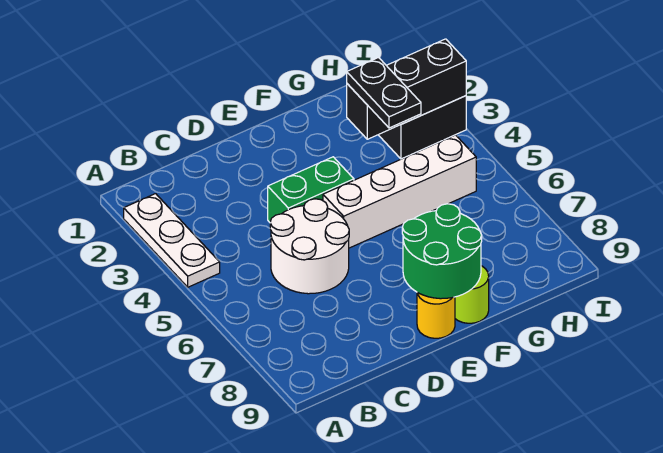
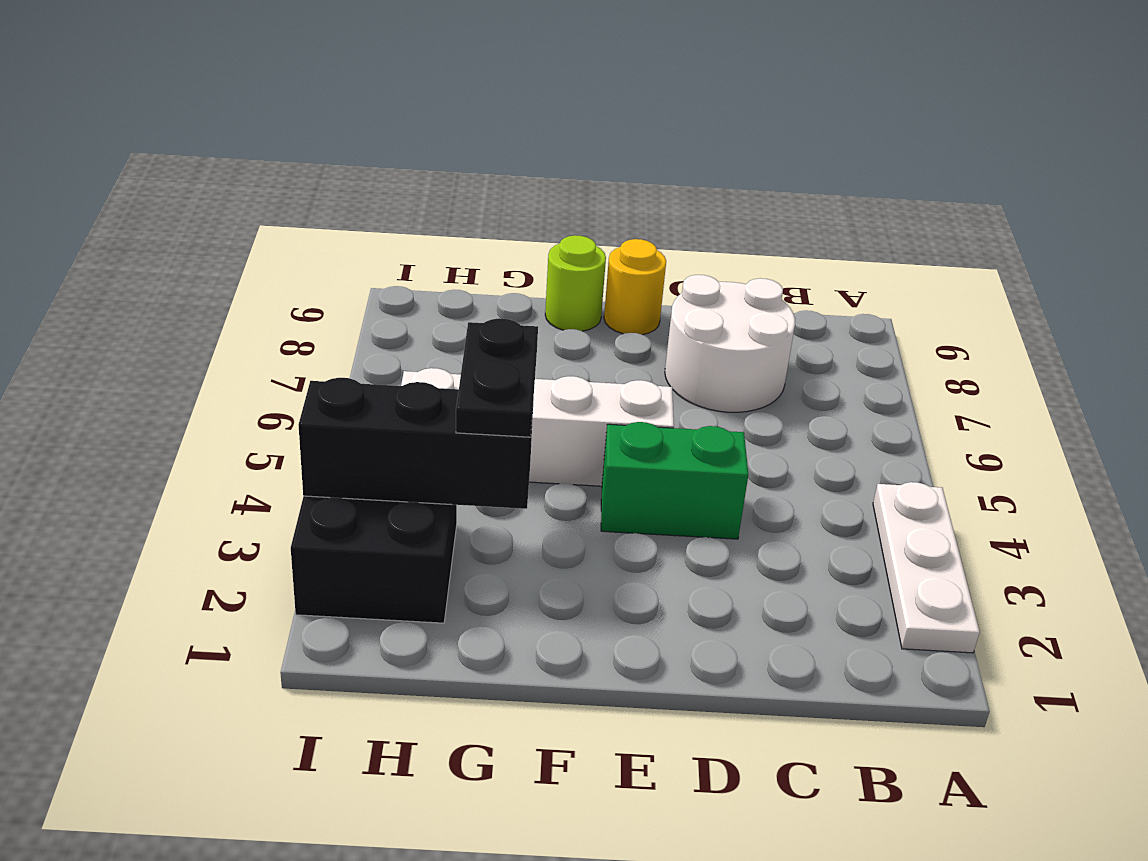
white 2x2 round brick [270,199,349,294] -> white 2x2 round brick moved to [665,275,795,412]
green 2x2 round brick [402,204,482,299] -> none

